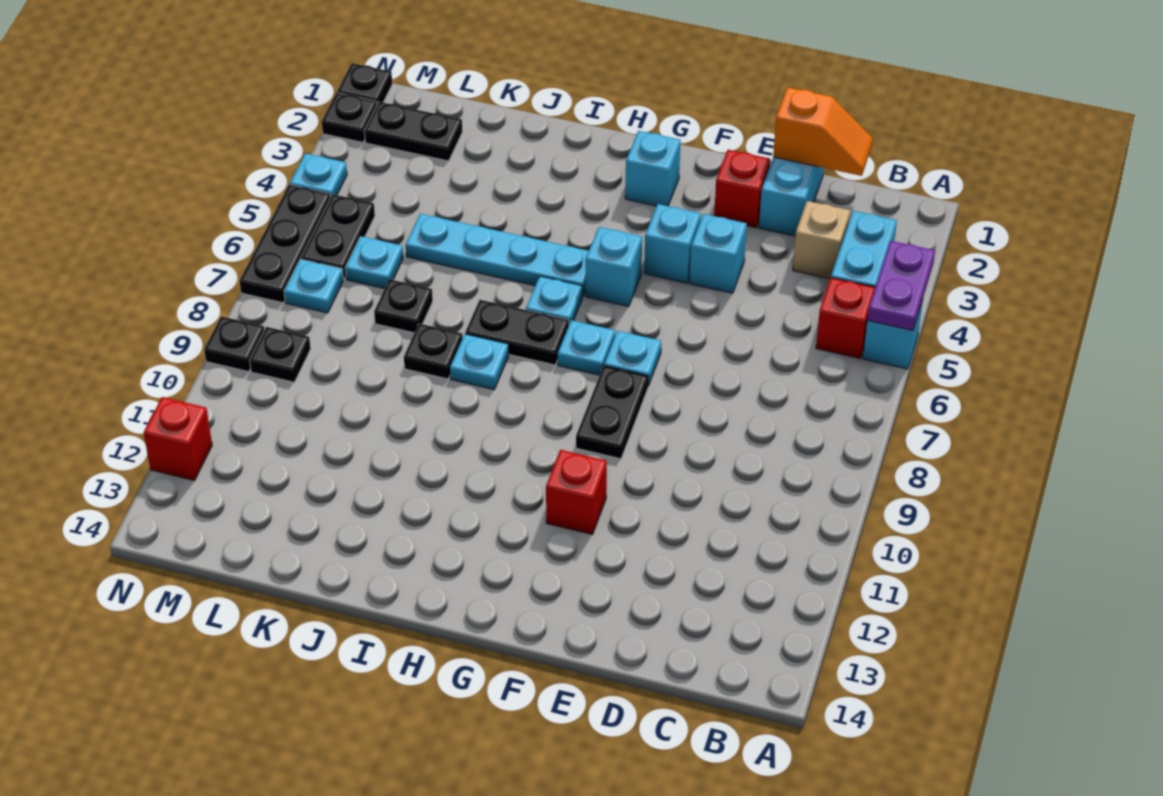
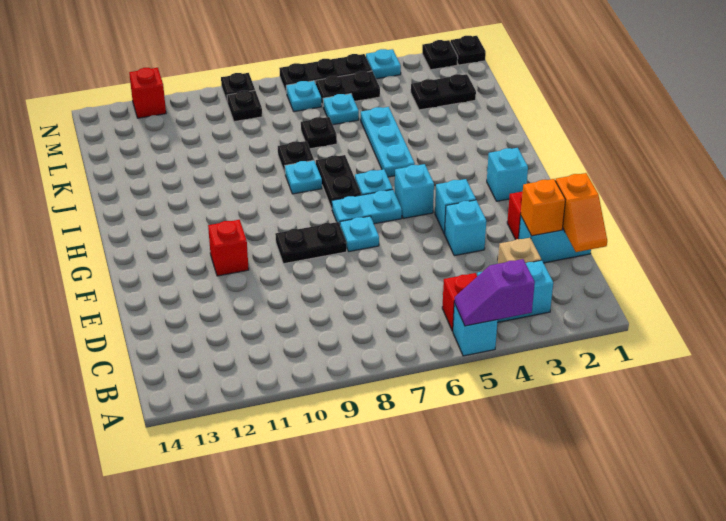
purple 1x2 plate [868,241,935,330] -> purple 1x2 slope [454,259,535,326]
none -> orange 1x1 brick [521,179,565,236]
cyan 1x1 plate [558,320,615,375] -> cyan 1x2 plate [332,190,402,224]
cyan 1x4 plate [406,214,589,296] -> cyan 1x3 plate [361,107,415,177]
black 1x2 plate [364,102,462,161] -> black 1x2 plate turned to [411,74,476,110]

